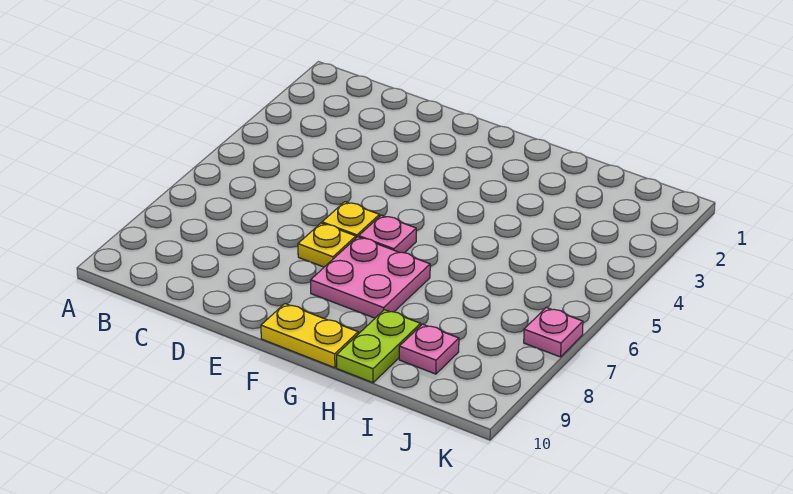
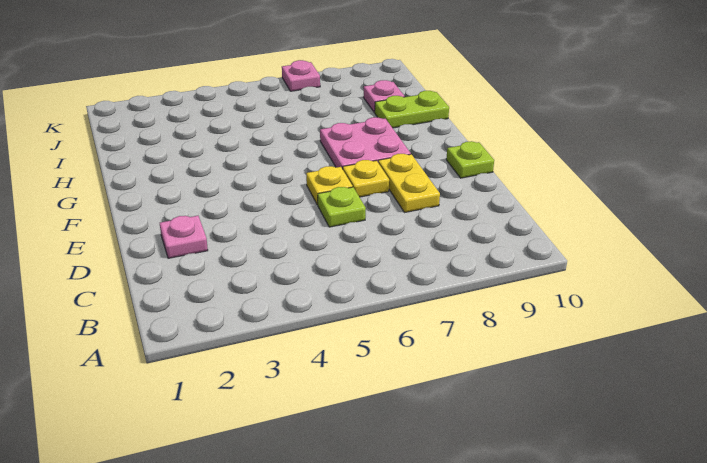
none -> lime 1x1 plate [318,187,366,227]
none -> lime 1x1 plate [446,141,494,178]
pink 1x1 plate [359,215,416,253] -> pink 1x1 plate moved to [160,216,208,258]
yellow 1x2 plate [261,304,358,368] -> yellow 1x2 plate moved to [378,154,440,213]

